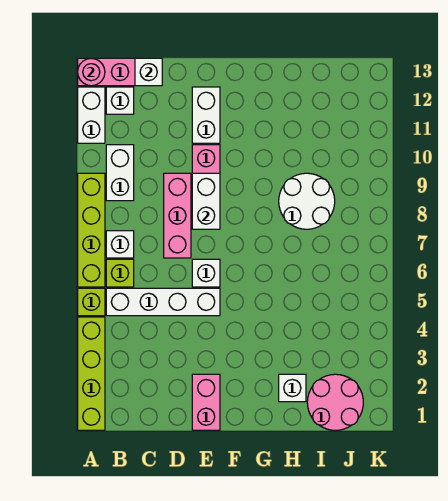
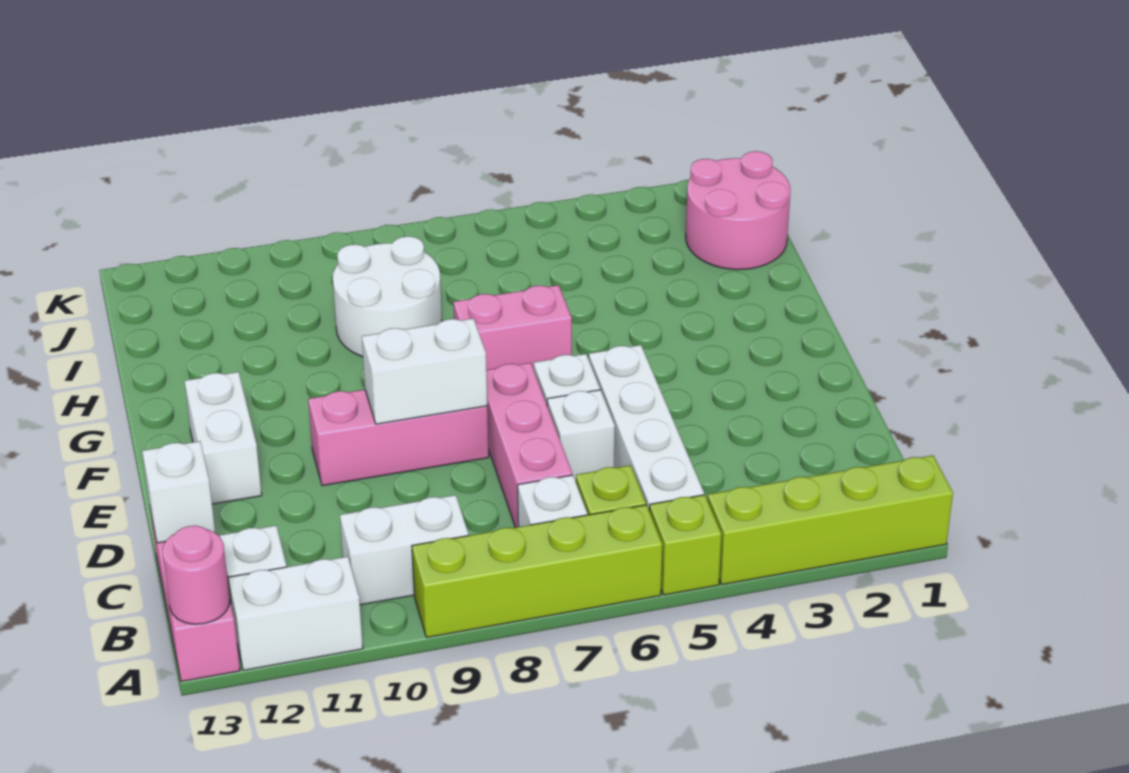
pink 1x3 brick [164,173,191,258] -> pink 1x3 brick turned to [486,363,572,527]
pink 1x2 brick [192,374,220,430] -> pink 1x2 brick moved to [453,285,572,370]
white 1x2 brick [192,87,220,143] -> white 1x2 brick turned to [185,372,262,504]
white 1x1 brick [279,374,306,402] -> white 1x1 brick moved to [547,390,615,481]

